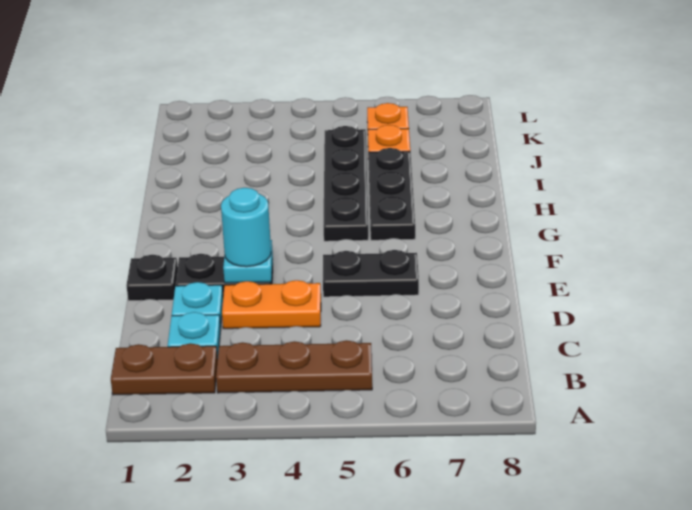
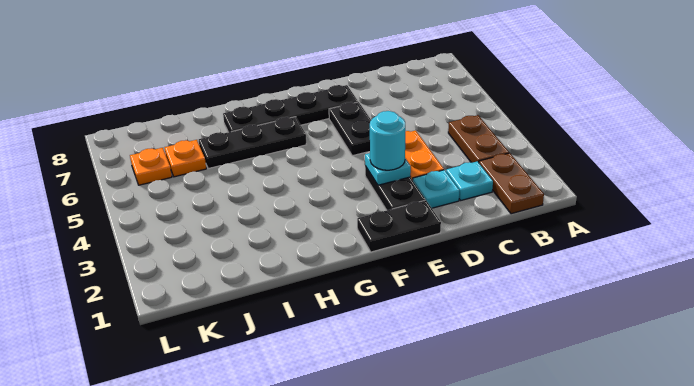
brown 1x3 plate [216,340,372,393] -> brown 1x2 plate [448,115,509,163]
black 1x1 plate [126,255,178,301] -> black 1x2 plate [357,200,441,252]
black 1x4 plate [324,126,368,241] -> black 1x4 plate moved to [223,85,358,132]

